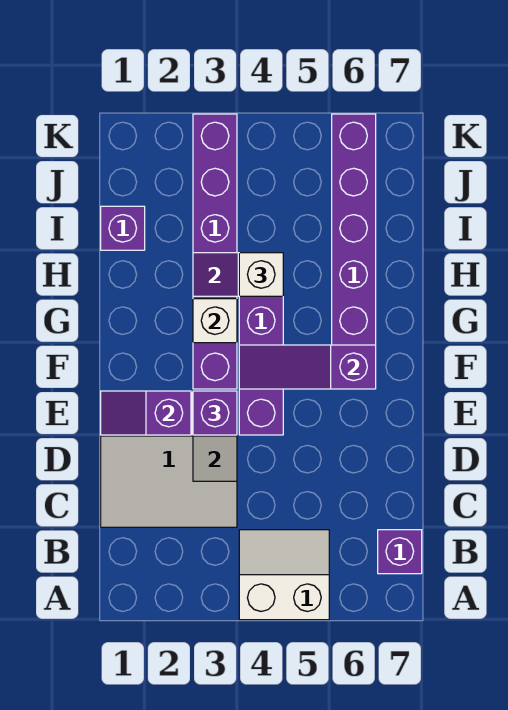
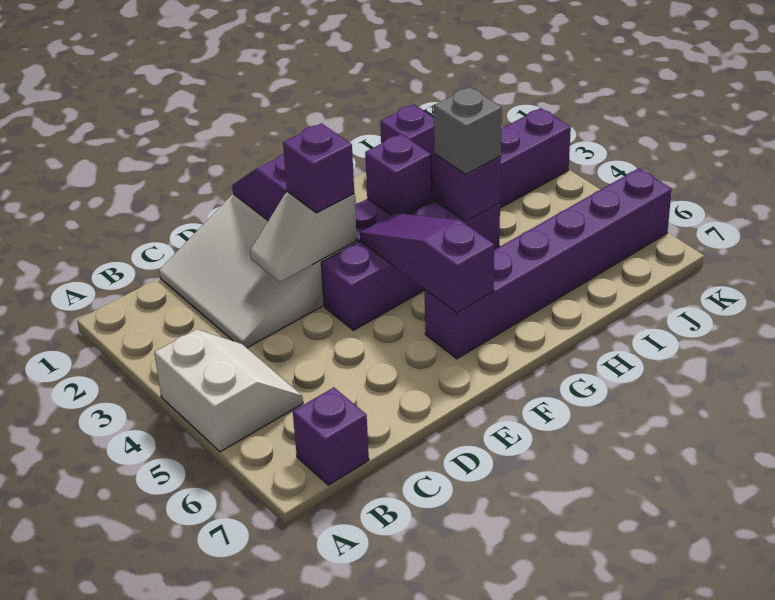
white 1x1 brick [193,299,237,343] -> purple 1x1 brick [365,134,432,215]
white 1x1 brick [239,253,283,296] -> grey 1x1 brick [434,87,502,175]

